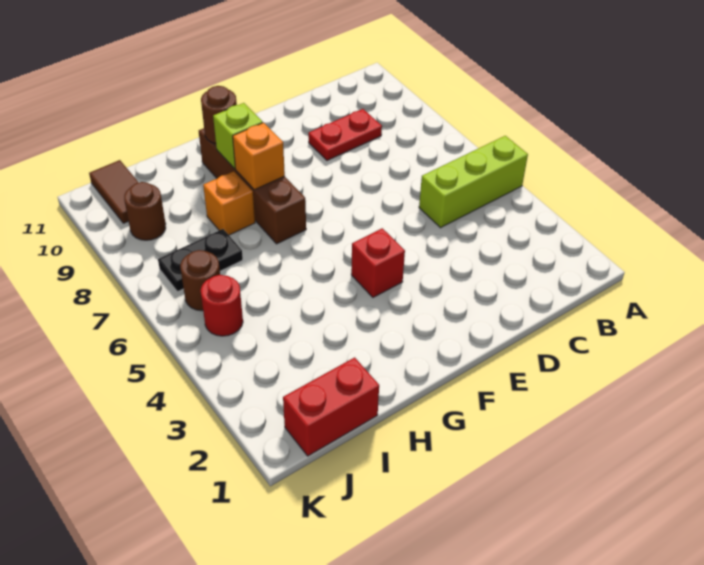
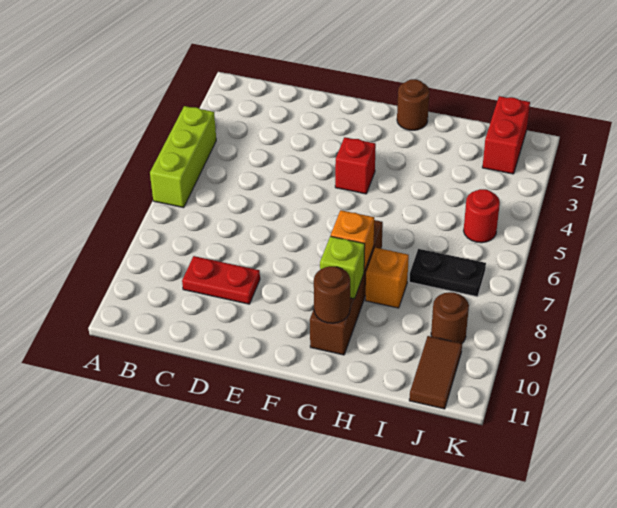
lime 1x3 brick [419,136,528,228] -> lime 1x3 brick turned to [150,106,216,208]
red 1x2 brick [283,357,379,456] -> red 1x2 brick turned to [482,96,530,174]
brown 1x1 round brick [180,250,220,311] -> brown 1x1 round brick moved to [397,79,429,130]

